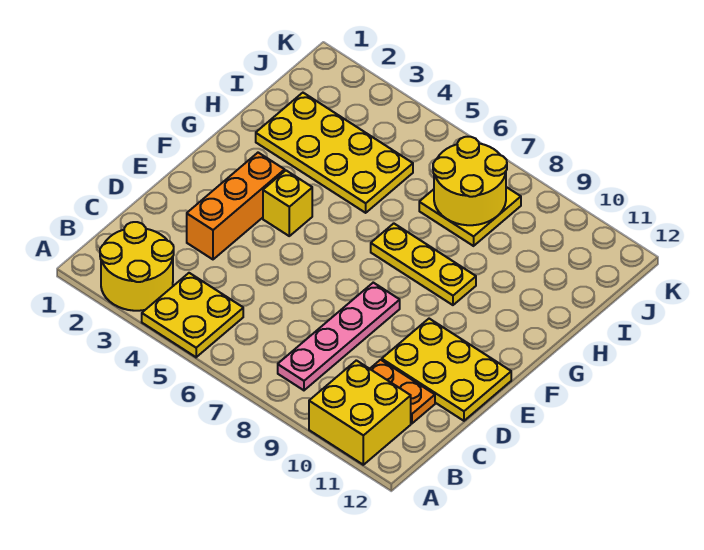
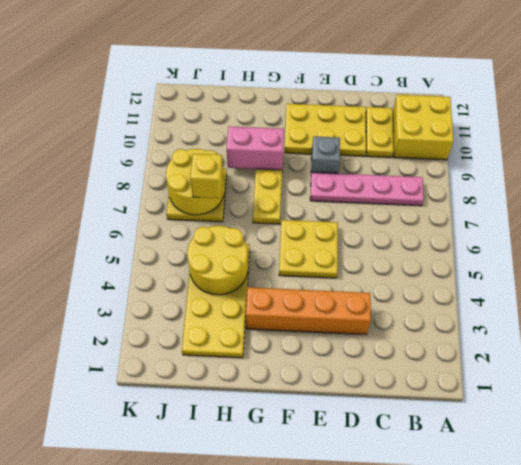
yellow 2x2 round brick [100,222,174,311] -> yellow 2x2 round brick moved to [187,226,248,295]
yellow 2x2 plate [142,273,243,357] -> yellow 2x2 plate moved to [279,220,338,278]
orange 1x2 plate [370,360,435,424] -> yellow 1x2 plate [366,107,394,157]
orange 1x3 brick [187,153,285,259] -> orange 1x4 brick [246,287,371,334]
yellow 2x3 plate [382,319,511,421] -> yellow 2x3 plate turned to [284,104,366,156]
none -> grey 1x1 brick [311,137,340,174]
yellow 1x1 brick [263,171,312,236] -> yellow 1x1 brick moved to [190,154,223,198]
none -> pink 1x2 brick [227,126,284,170]

